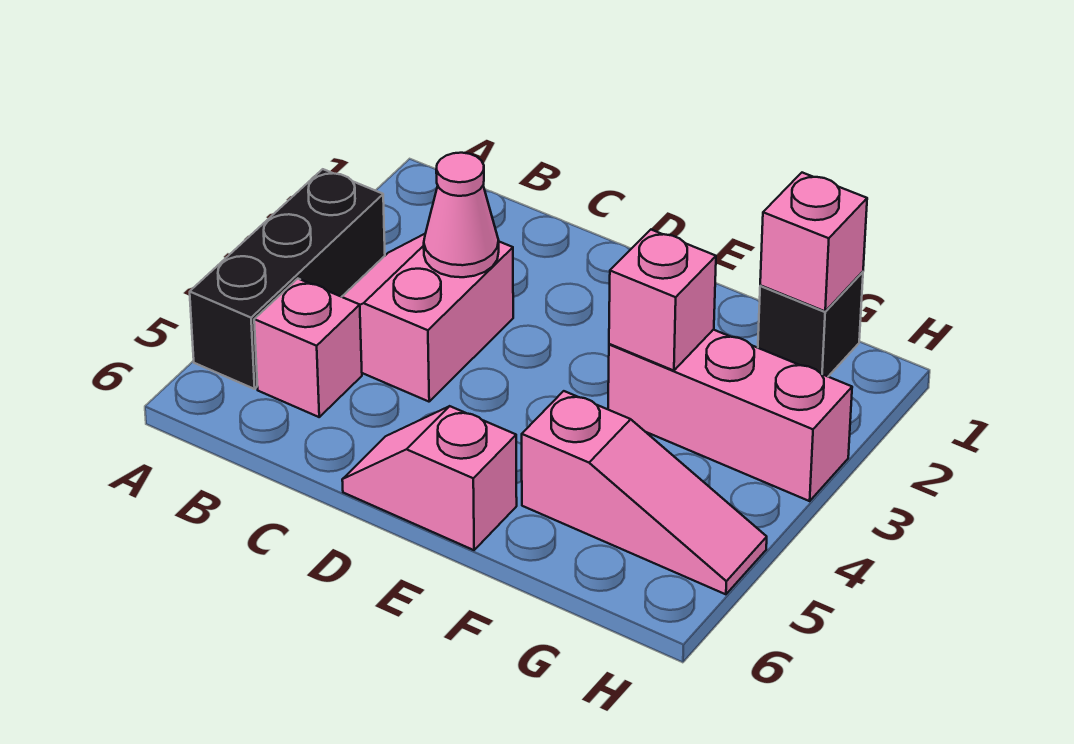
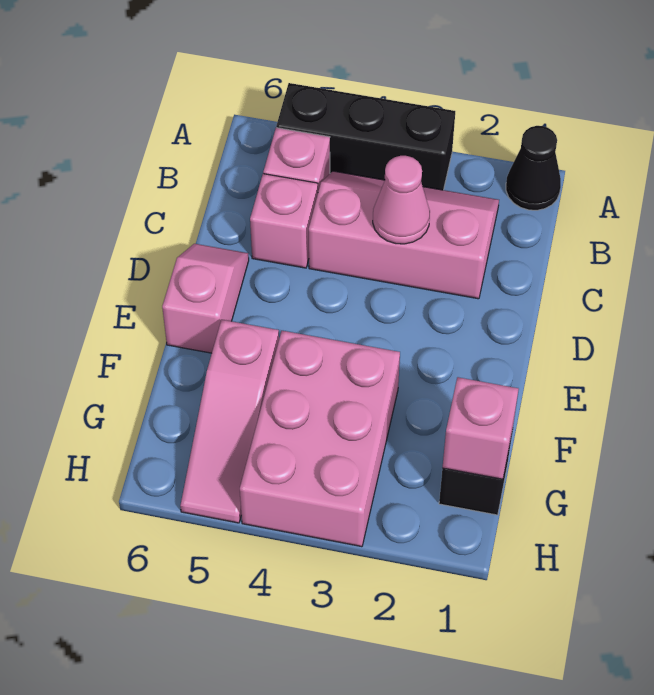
none -> black 1x1 cone [506,126,561,210]
pink 2x2 slope [342,234,513,402] -> pink 2x3 slope [309,171,499,299]
pink 1x3 brick [608,330,852,501] -> pink 2x3 brick [240,331,400,547]
pink 1x1 brick [609,230,716,371] -> pink 1x1 brick moved to [250,174,318,268]

